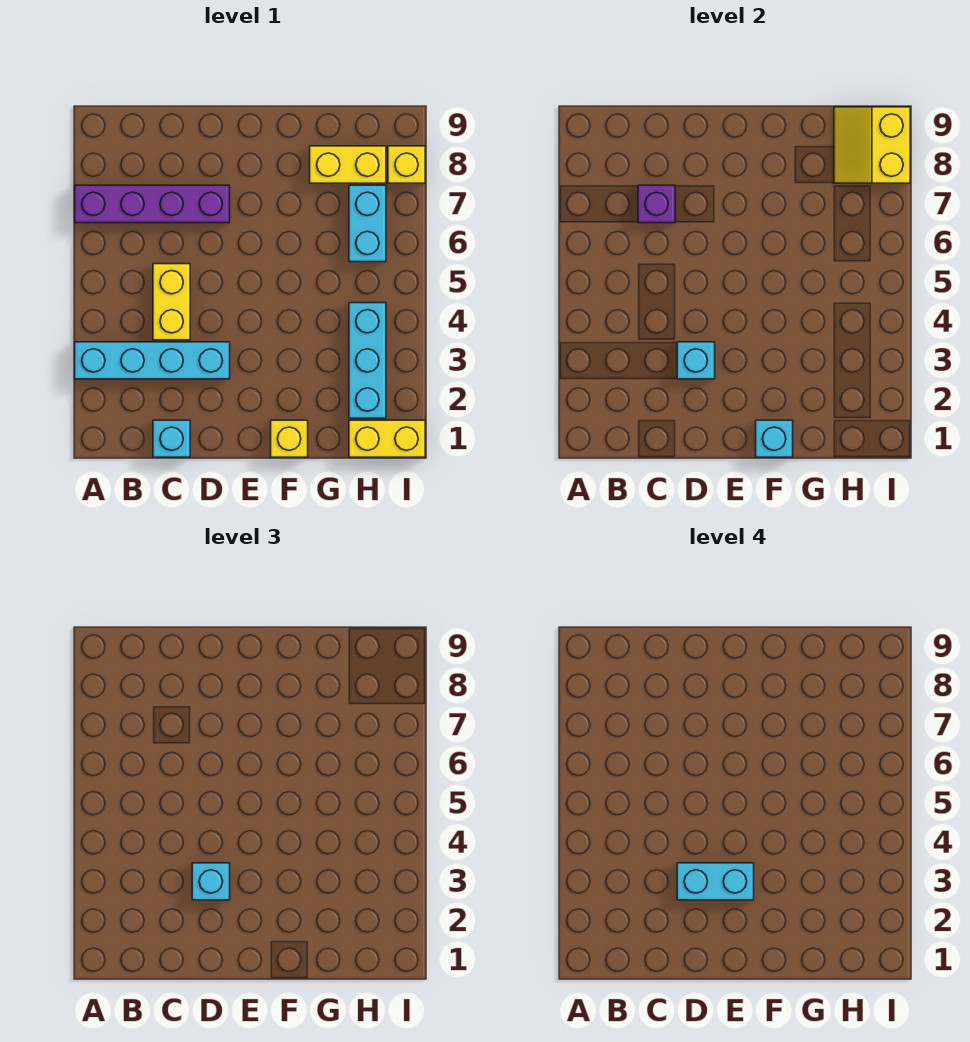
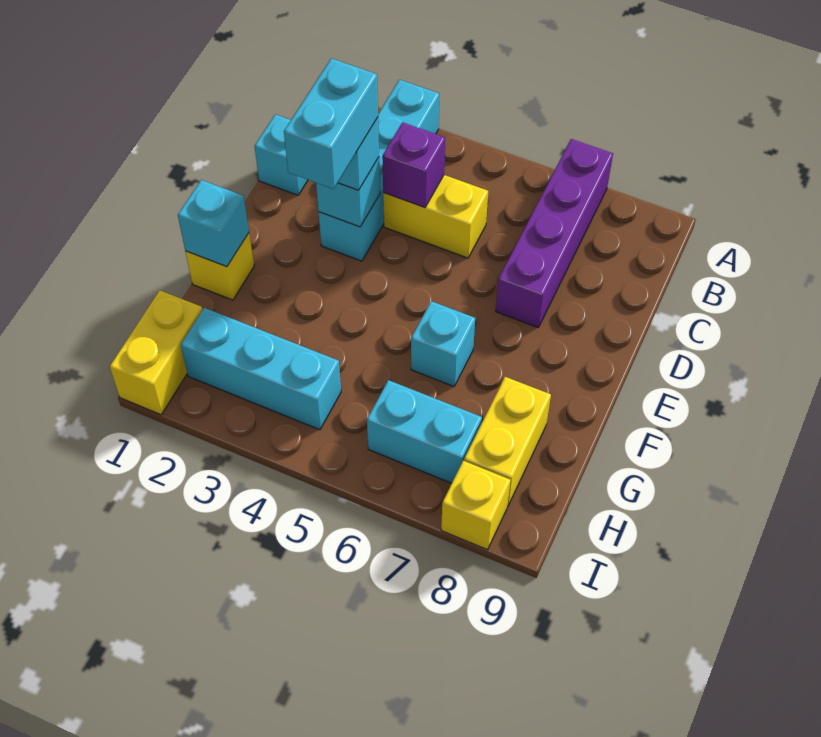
purple 1x1 brick [638,185,675,223] -> purple 1x1 brick moved to [382,122,445,208]
none -> cyan 1x1 brick [411,301,475,386]
yellow 2x2 slope [834,107,910,183] -> none

